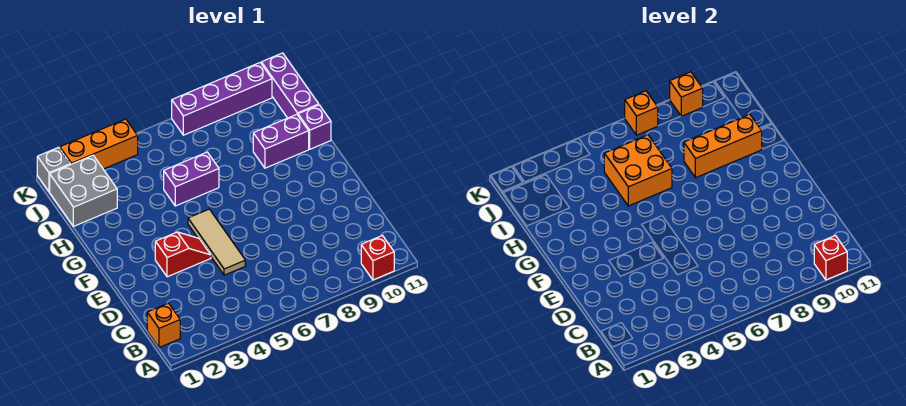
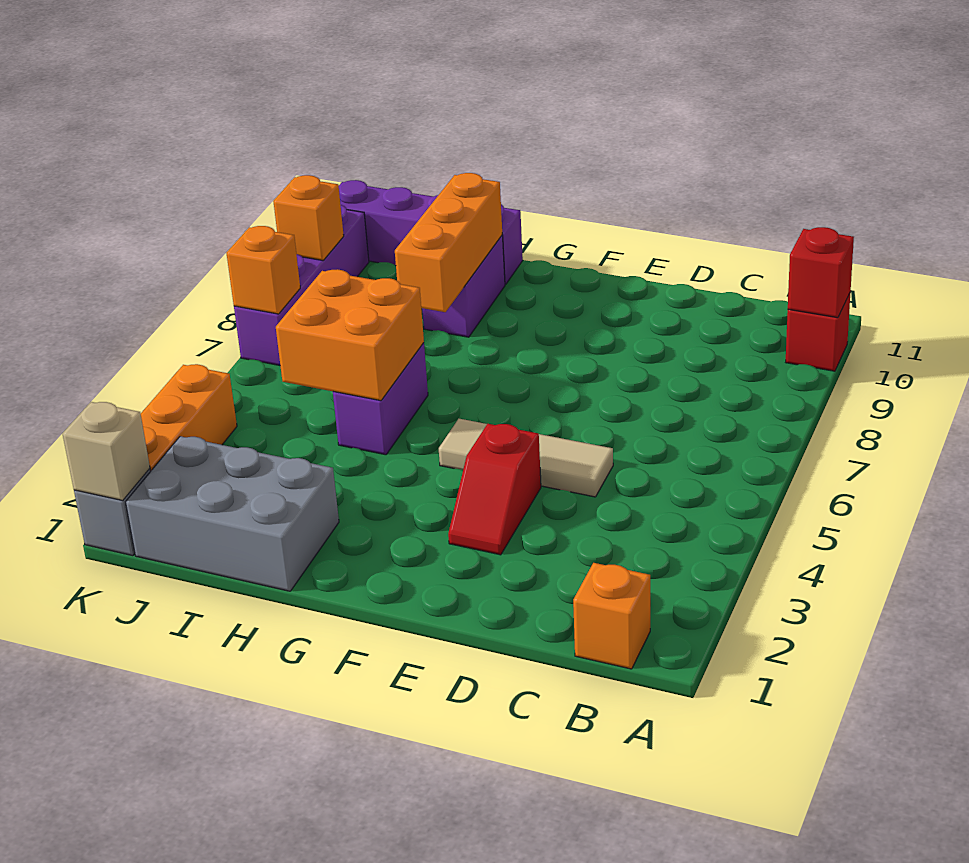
red 1x2 slope [155,232,211,277] -> red 1x2 slope turned to [448,424,541,555]
grey 2x2 brick [50,155,117,226] -> grey 2x3 brick [126,436,339,591]
none -> tan 1x1 brick [63,402,150,500]

